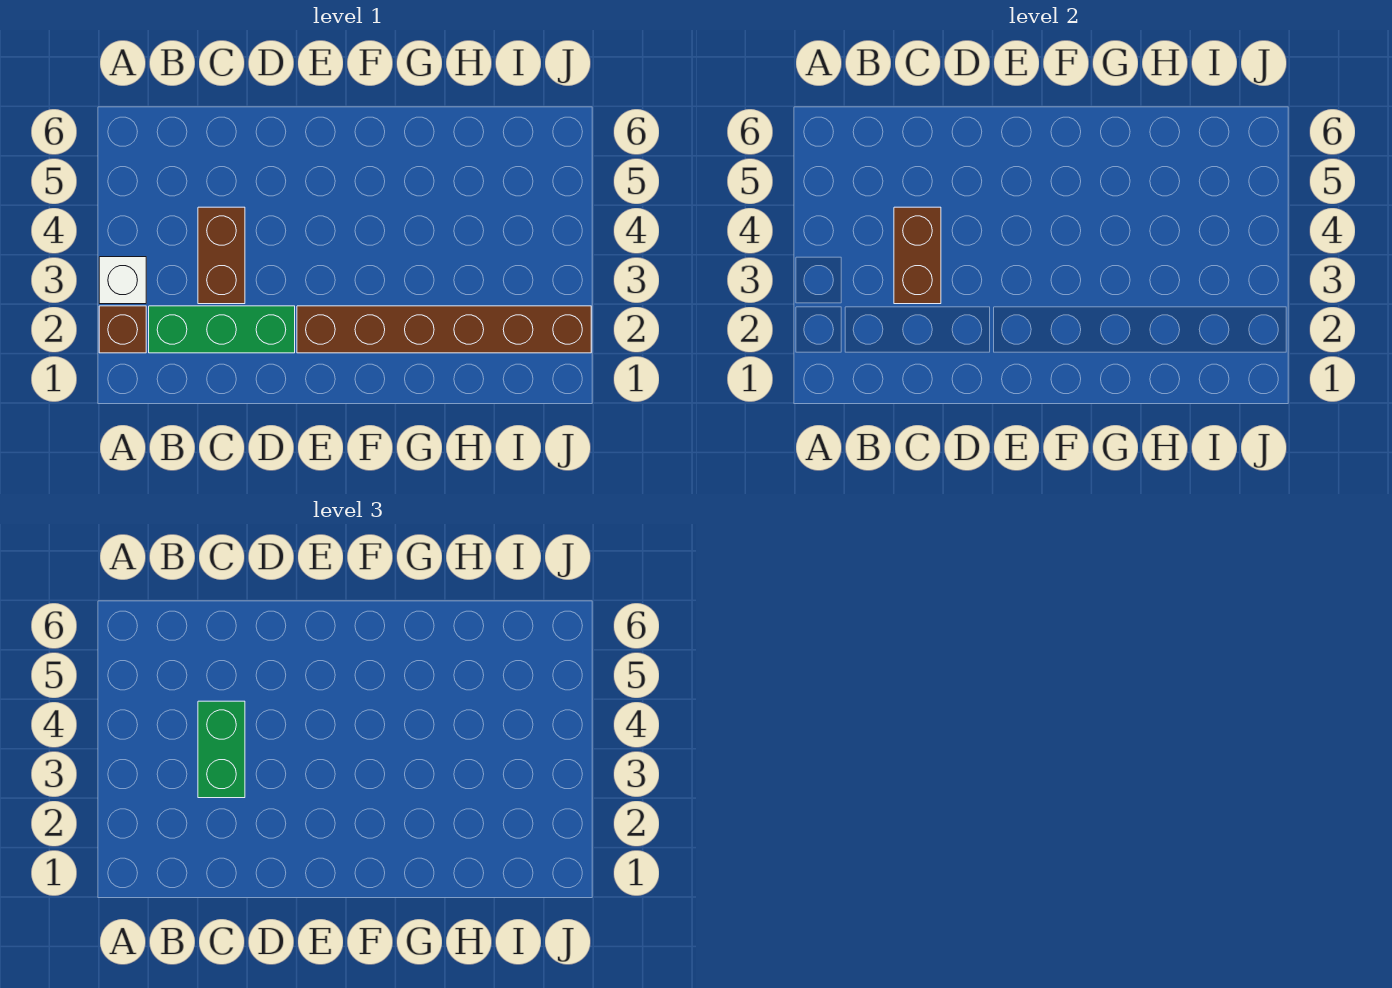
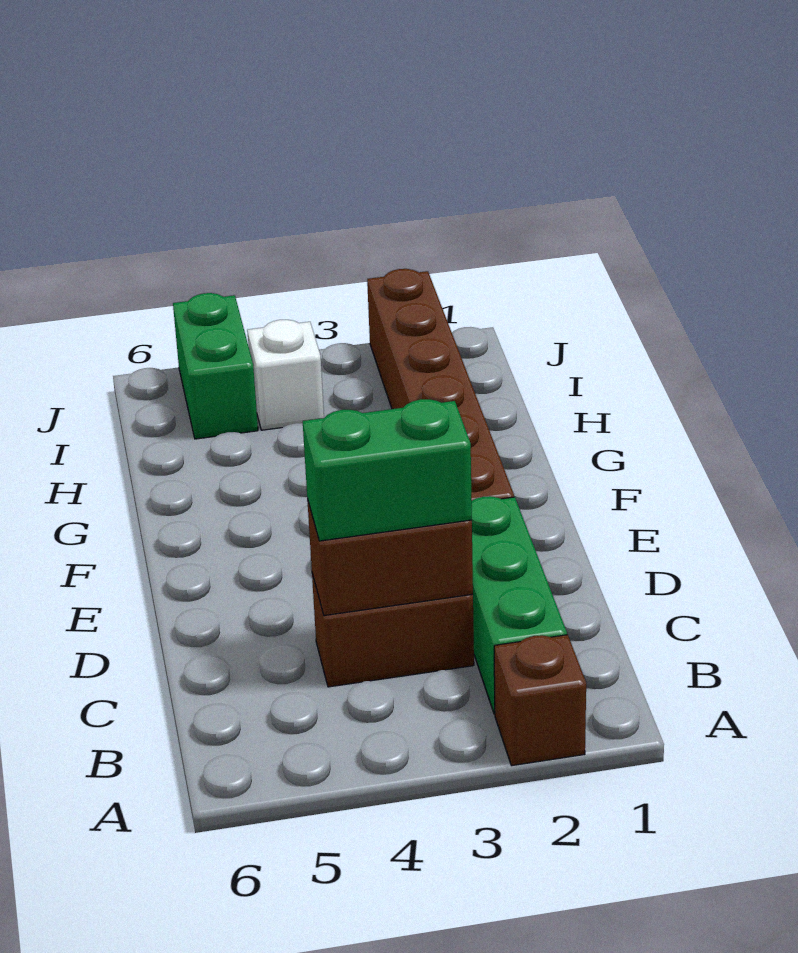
white 1x1 brick [99,257,146,304] -> white 1x1 brick moved to [247,320,324,430]
none -> green 1x2 brick [173,293,258,439]

